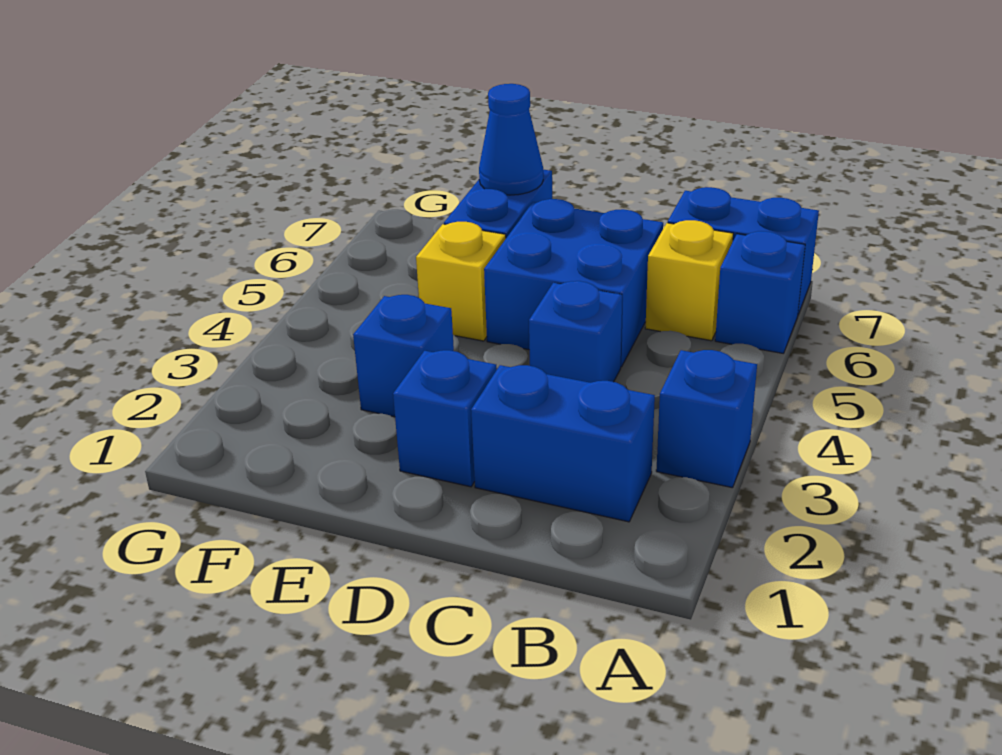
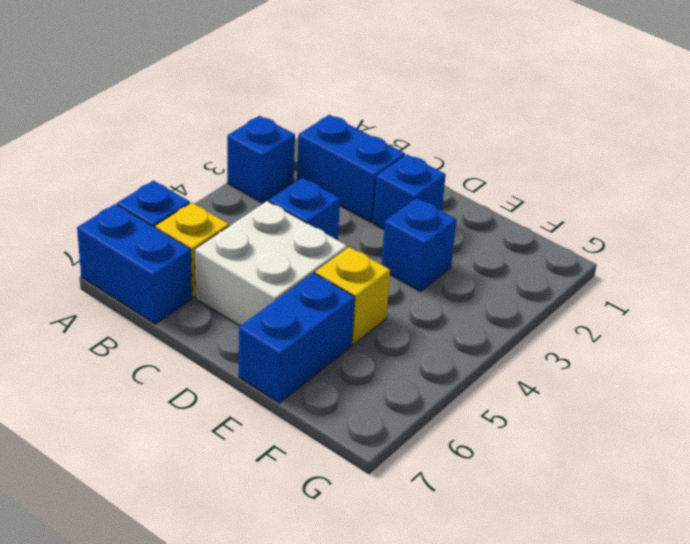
blue 2x2 brick [484,199,663,367] -> white 2x2 brick [195,201,347,326]
blue 1x1 cone [479,84,543,195] -> none

